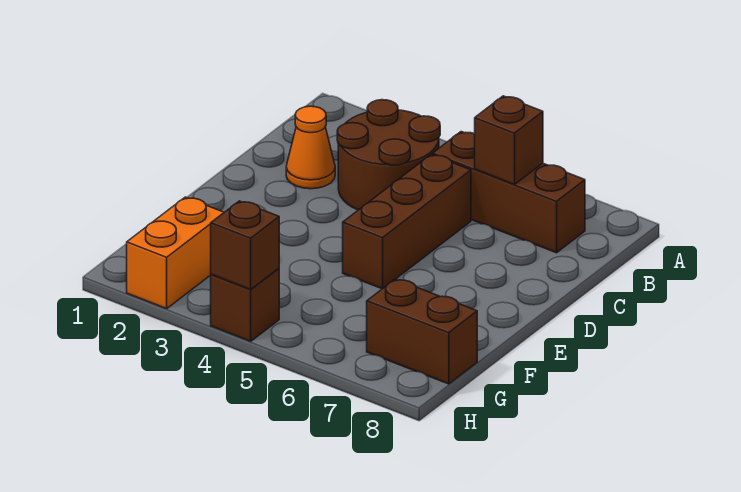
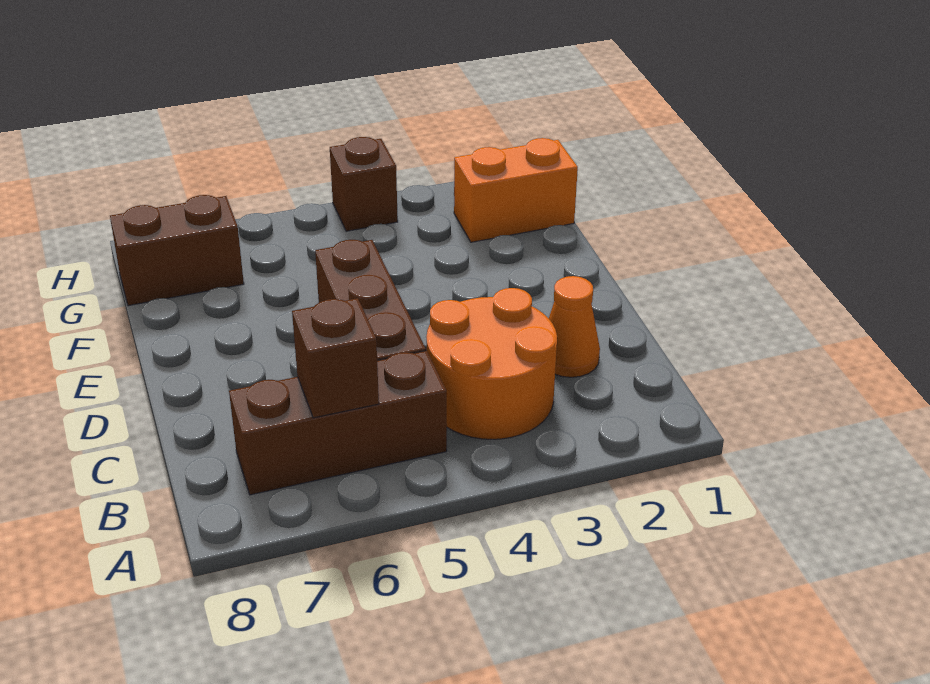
brown 2x2 round brick [337,100,440,210] -> orange 2x2 round brick [427,288,557,439]
orange 1x2 brick [127,197,224,309] -> orange 1x2 brick turned to [454,138,578,242]
brown 1x1 brick [211,201,279,289] -> none

